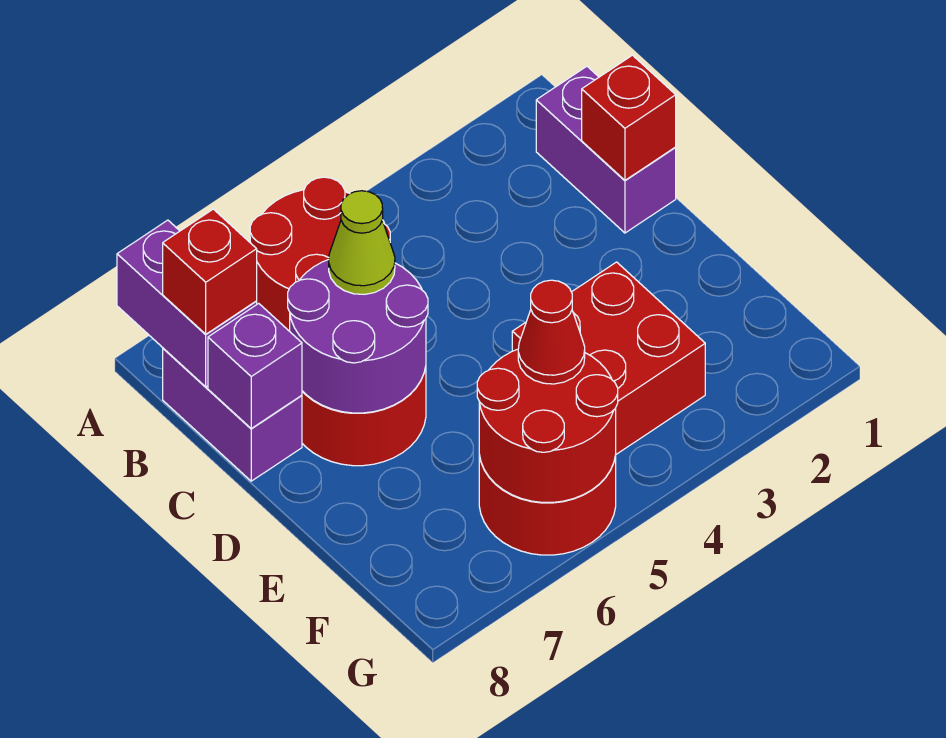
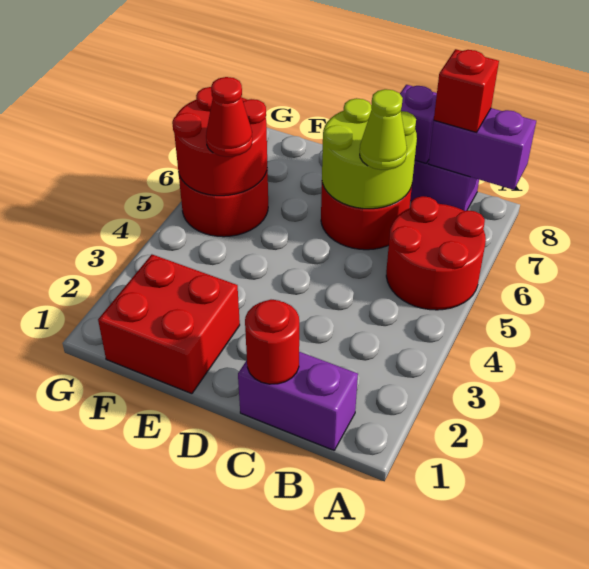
red 1x1 brick [582,55,676,180] -> red 1x1 round brick [245,300,299,384]
purple 2x2 round brick [288,260,428,413] -> lime 2x2 round brick [322,98,417,209]
red 2x2 brick [512,262,705,454] -> red 2x2 brick moved to [98,254,240,394]

